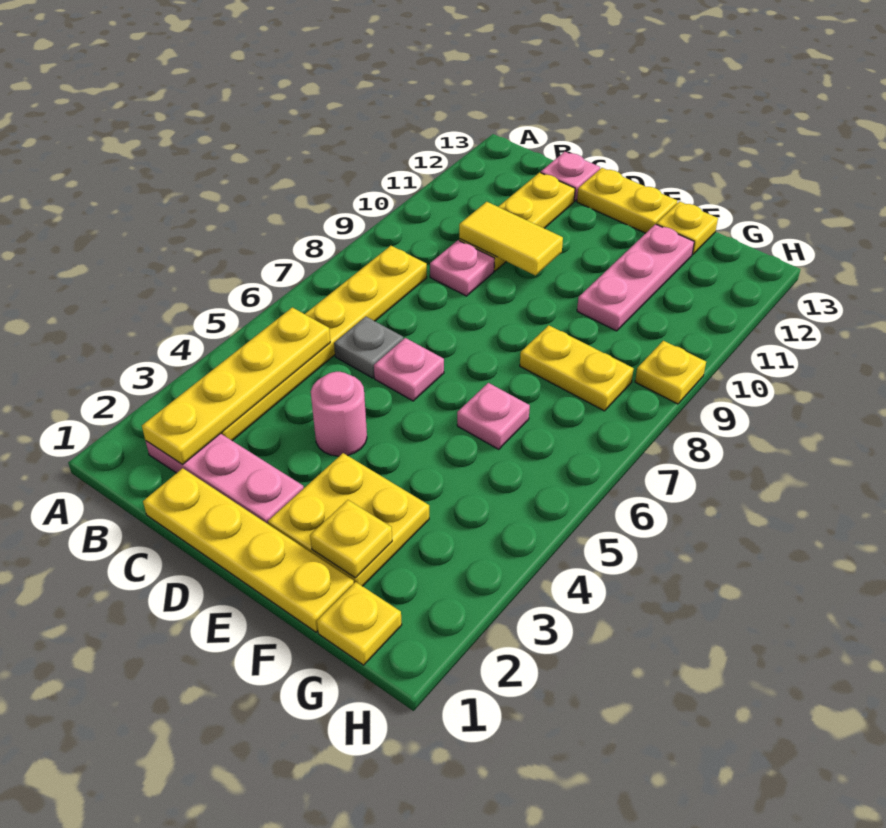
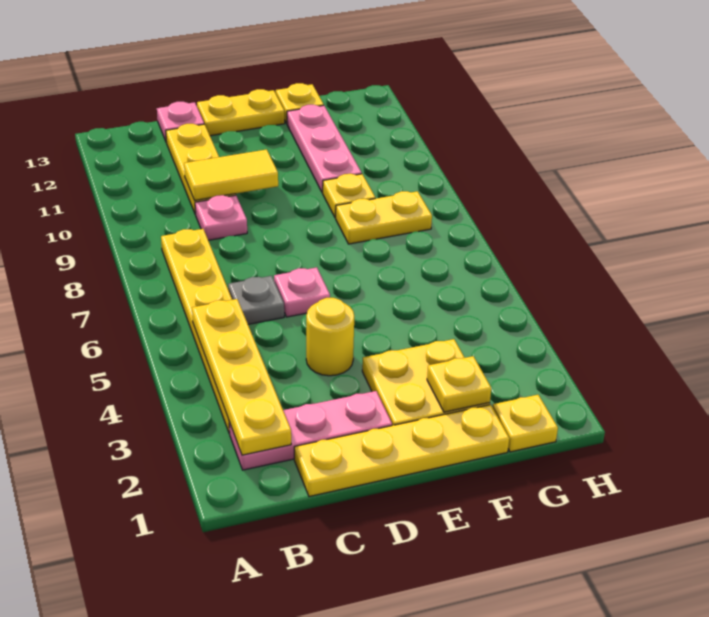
pink 1x1 round brick [311,372,367,456] -> yellow 1x1 round brick [306,298,354,376]
pink 1x1 plate [457,383,530,449] -> none
yellow 1x1 plate [635,341,706,404] -> yellow 1x1 plate moved to [323,174,375,218]

